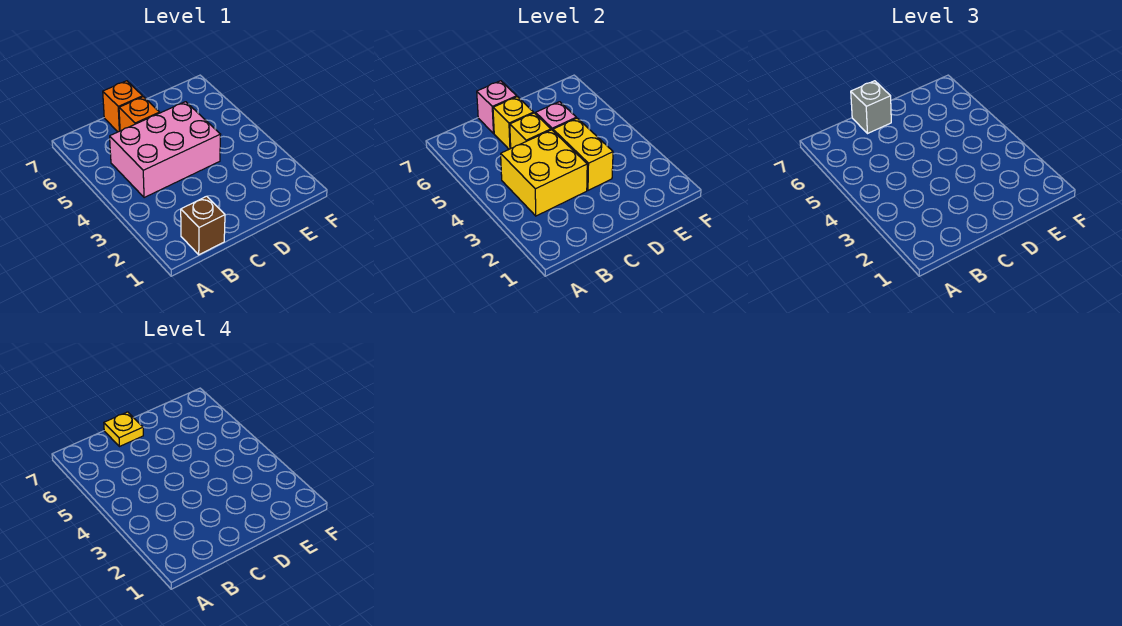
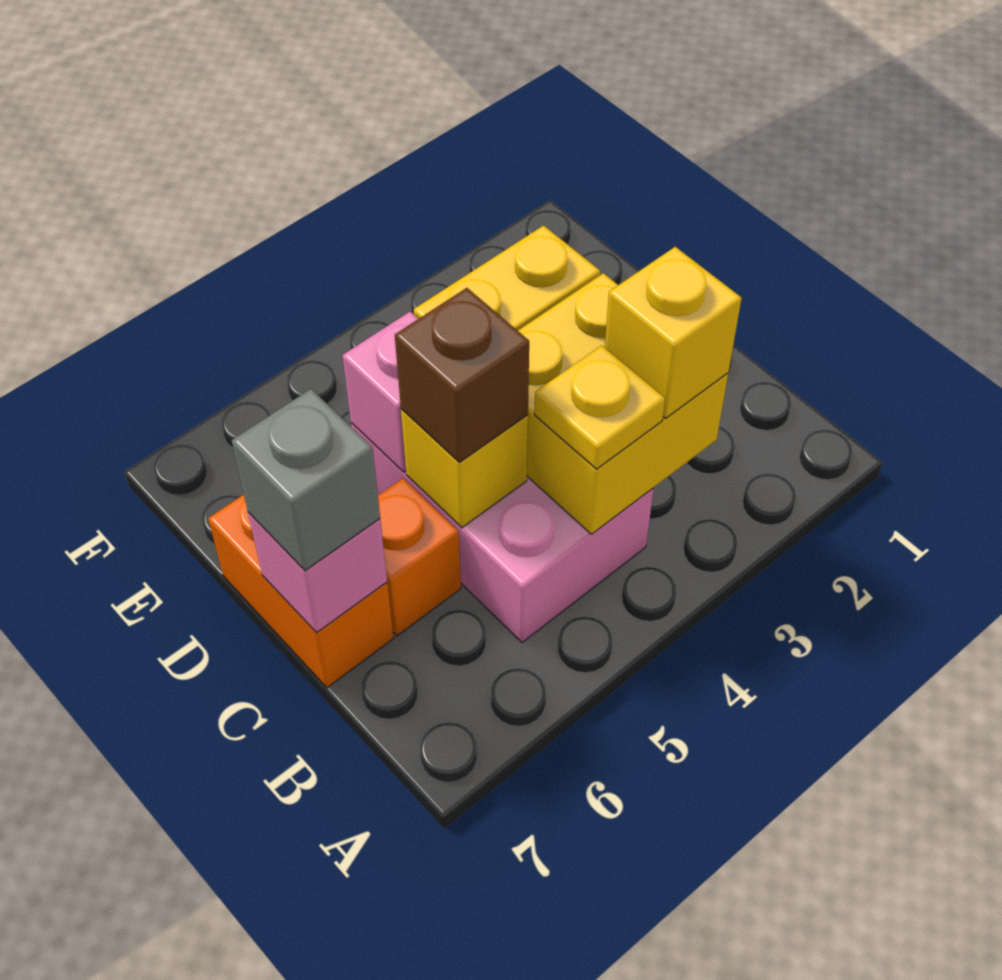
brown 1x1 brick [181,196,225,255] -> brown 1x1 brick moved to [395,288,529,462]
yellow 1x1 brick [493,97,534,149] -> yellow 1x1 brick moved to [605,247,742,418]
orange 1x1 brick [103,81,143,132] -> orange 1x2 brick [208,495,394,688]
yellow 1x1 plate [104,412,143,446] -> yellow 1x1 plate moved to [534,345,665,469]

